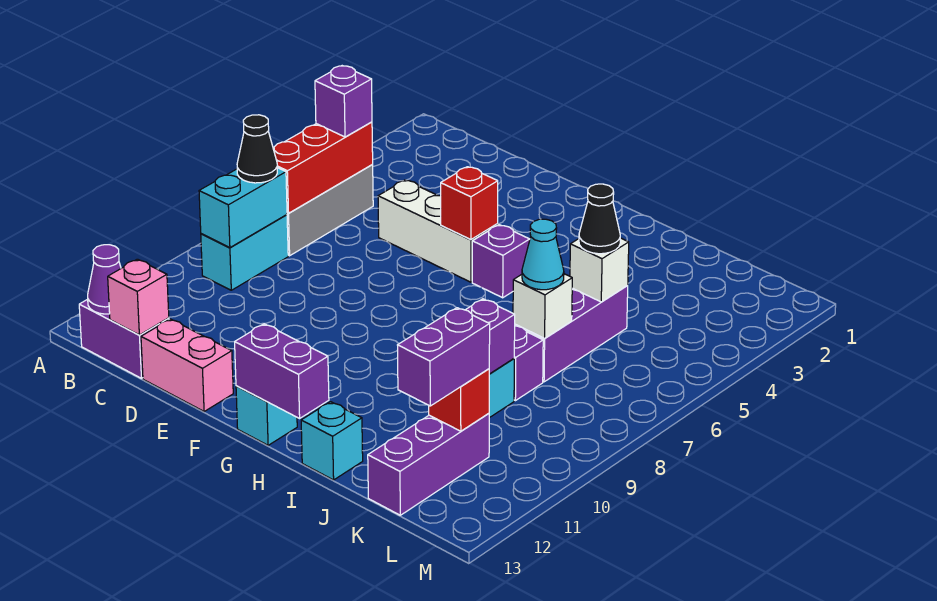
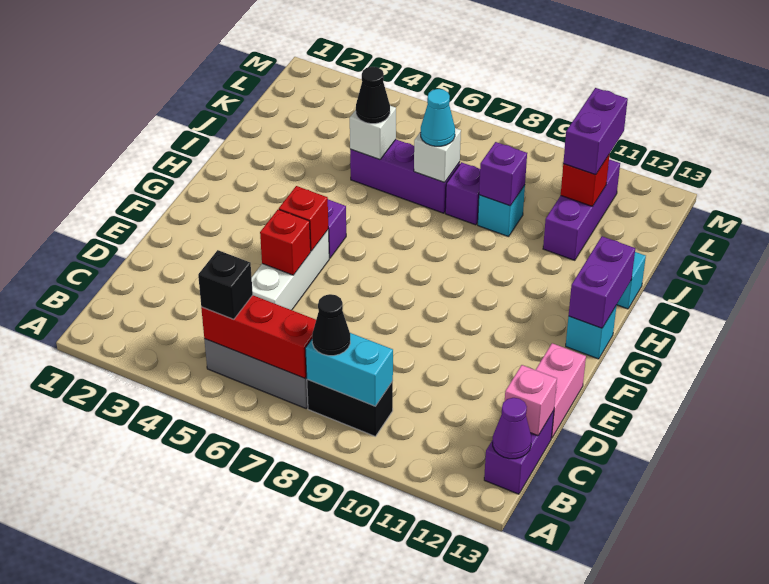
purple 1x1 brick [315,66,372,137] -> black 1x1 brick [198,250,253,320]
cyan 1x2 brick [201,215,288,290] -> black 1x2 brick [307,379,393,437]
none -> red 1x1 brick [260,209,311,275]
purple 1x3 brick [368,414,489,515] -> purple 1x3 brick turned to [543,159,620,260]
purple 1x2 brick [398,308,490,406] -> purple 1x2 brick turned to [563,88,628,175]

